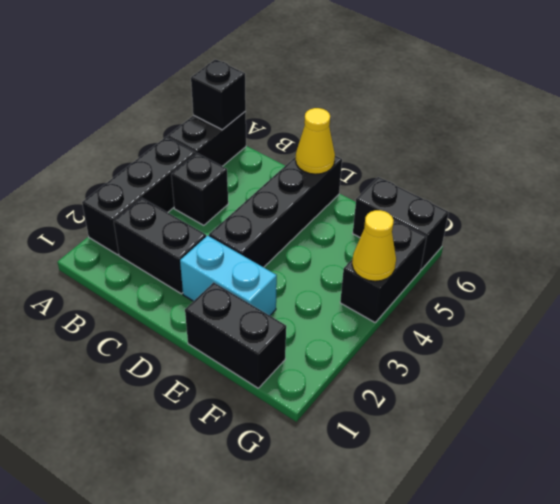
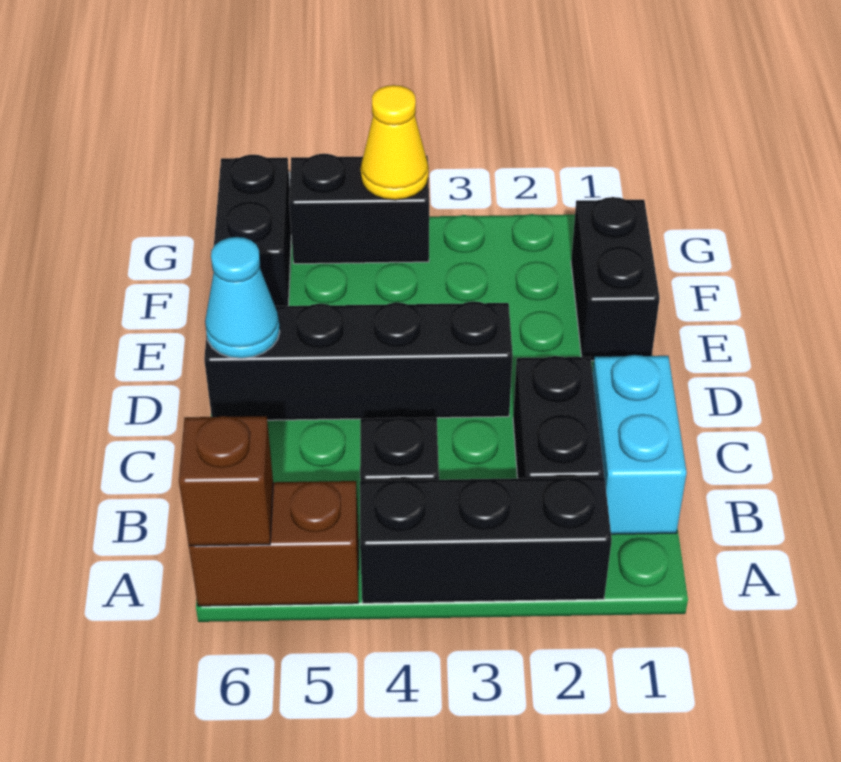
black 1x2 brick [167,112,246,166] -> brown 1x2 brick [189,481,359,606]
black 1x1 brick [191,59,246,130] -> brown 1x1 brick [179,416,273,546]
cyan 1x2 brick [180,236,277,315] -> cyan 1x2 brick moved to [593,355,687,534]
yellow 1x1 cone [296,108,335,174] -> cyan 1x1 cone [205,237,280,359]

